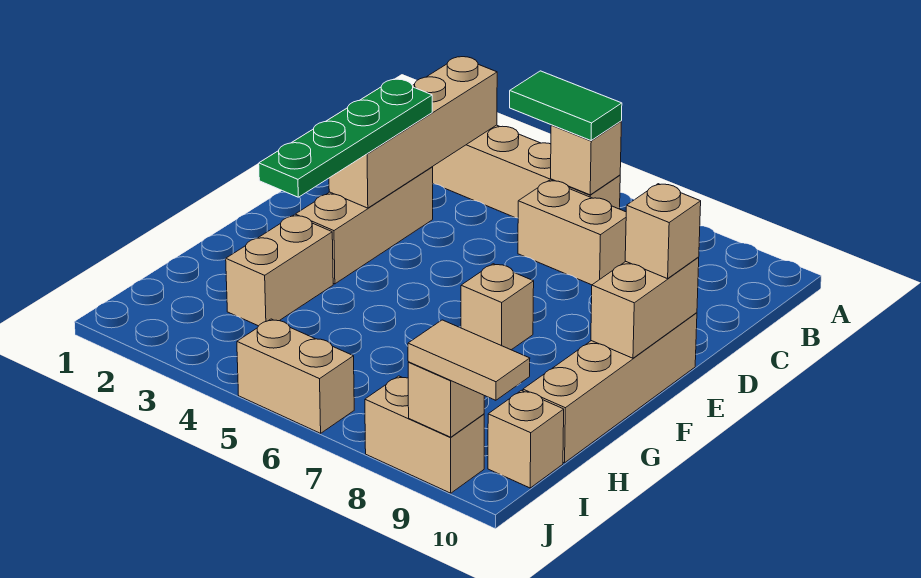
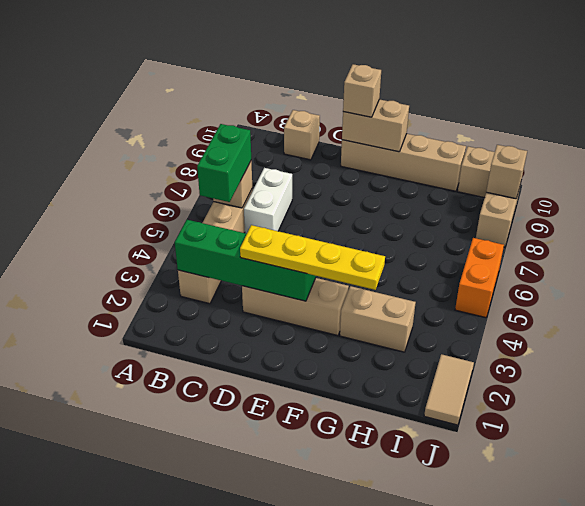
tan 1x4 brick [329,57,497,208] -> green 1x4 brick [175,220,316,301]
green 1x2 tile [510,71,622,140] -> green 1x2 brick [197,124,251,202]
tan 1x2 brick [518,181,626,285] -> white 1x2 brick [244,168,292,234]
green 1x4 plate [259,79,432,197] -> yellow 1x4 plate [240,225,385,290]
tan 1x1 brick [461,264,534,350] -> tan 1x1 brick moved to [284,110,320,160]
tan 1x2 brick [237,319,354,433] -> orange 1x2 brick [455,238,504,318]
tan 1x2 tile [408,320,530,400] -> tan 1x2 tile moved to [424,354,474,425]

